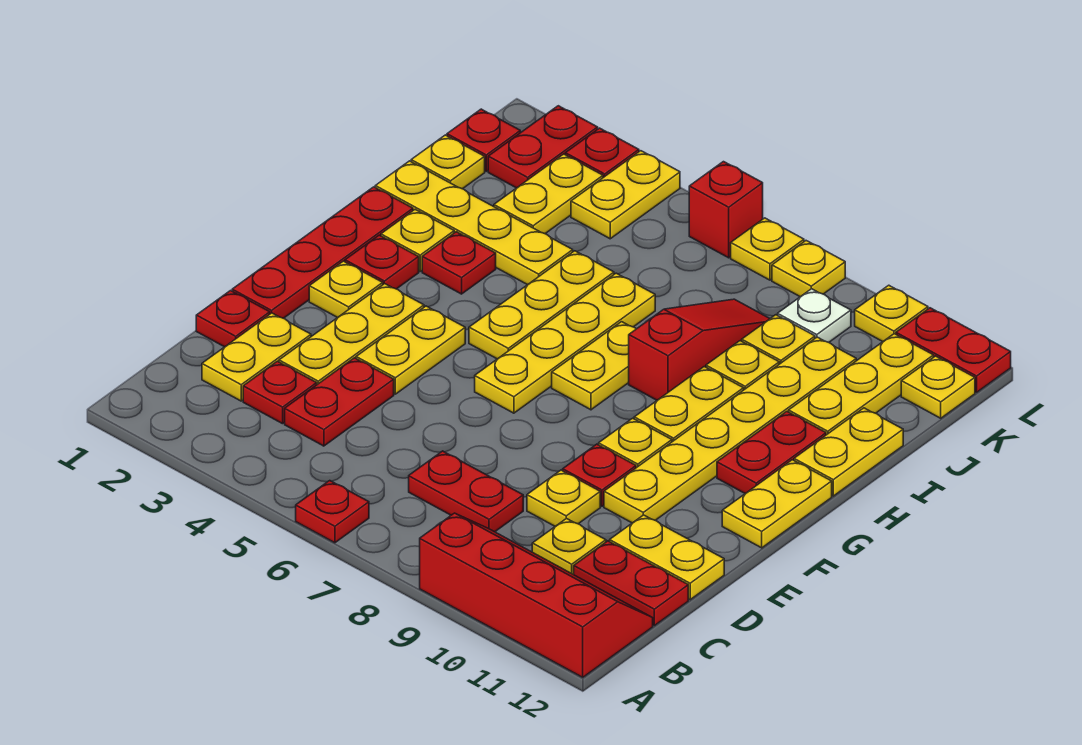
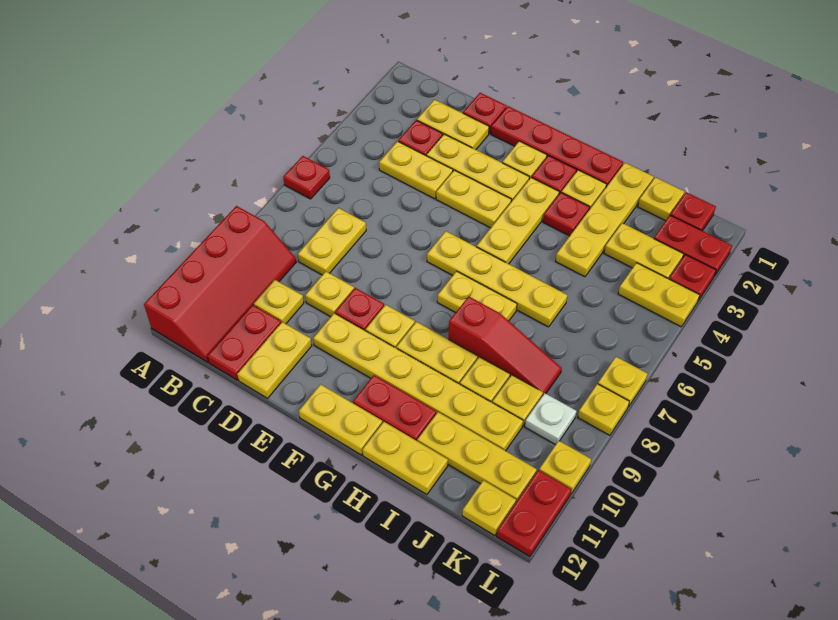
red 1x2 plate [285,358,394,446] -> yellow 1x2 plate [379,141,453,199]
red 1x2 plate [409,451,523,532] -> yellow 1x2 plate [298,208,366,275]
yellow 1x3 plate [469,251,614,359] -> yellow 1x3 plate turned to [477,177,559,264]
red 1x1 brick [689,162,763,258] -> none

